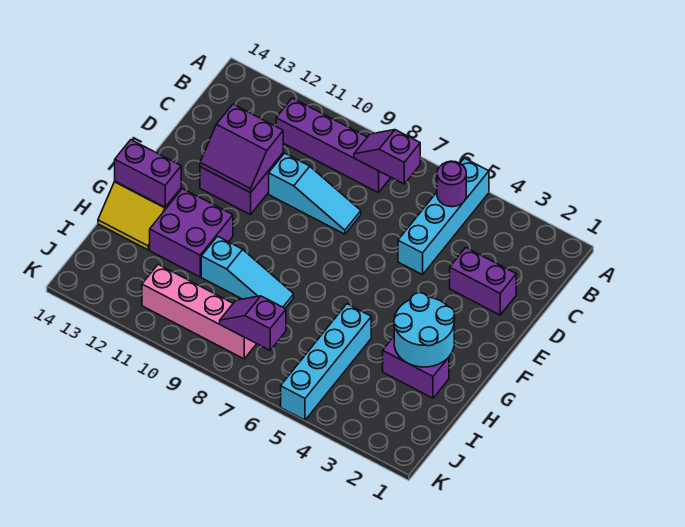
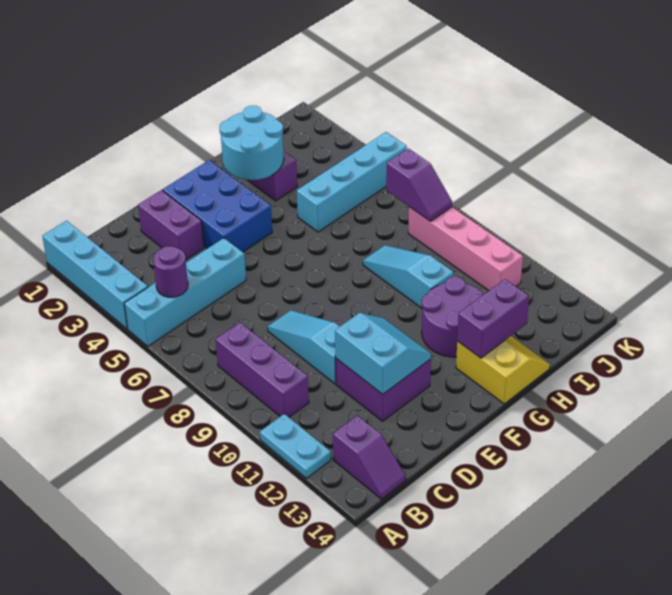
none -> cyan 1x4 brick [42,221,148,329]
none -> cyan 1x2 plate [260,414,331,478]
purple 1x2 slope [354,130,420,184] -> purple 1x2 slope moved to [333,416,406,499]
purple 1x4 brick [276,98,391,193] -> purple 1x3 brick [216,322,309,417]
purple 2x2 slope [200,104,283,193] -> cyan 2x2 slope [335,313,431,394]
none -> blue 2x3 brick [163,160,272,252]
purple 2x2 brick [150,189,233,277] -> purple 2x2 round brick [422,277,484,357]
purple 1x2 brick [115,140,181,207] -> purple 1x2 brick turned to [457,279,529,358]

